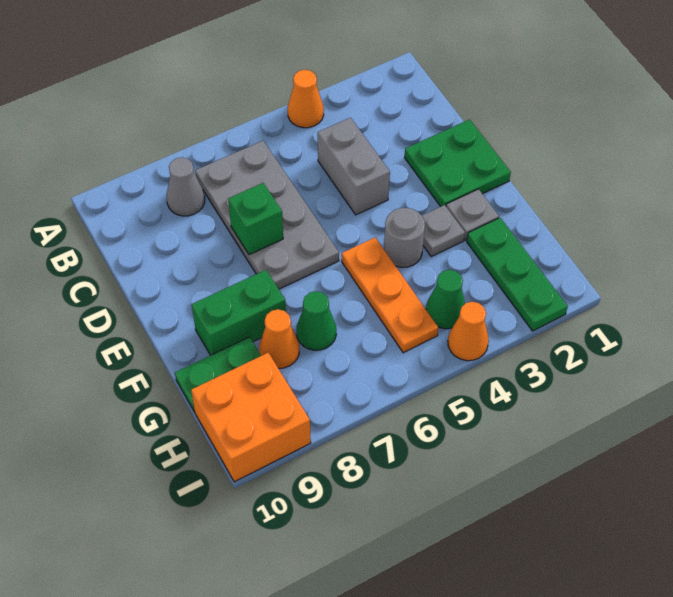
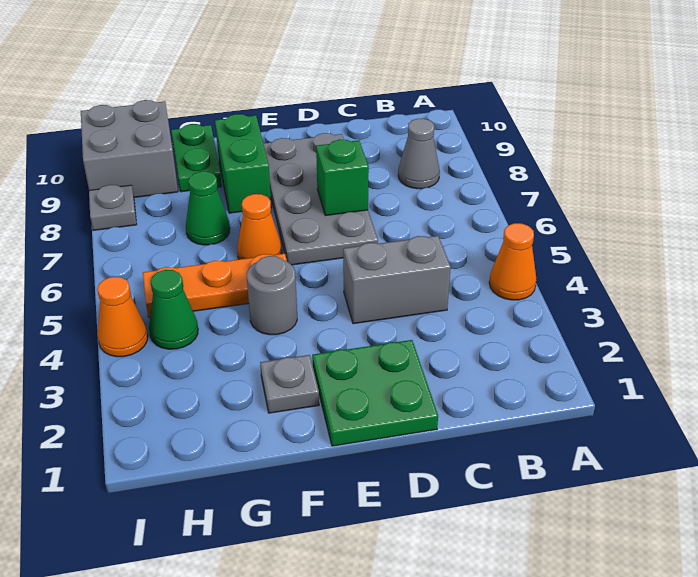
grey 2x4 plate [195,141,339,289] -> grey 2x4 plate turned to [263,133,378,265]
grey 1x1 plate [422,205,465,257] -> grey 1x1 plate moved to [89,185,137,230]
green 1x3 plate [467,218,568,331] -> none
orange 1x1 cone [259,309,299,368] -> orange 1x1 cone moved to [237,194,282,259]
orange 2x2 brick [191,353,311,482] -> grey 2x2 brick [81,100,178,197]

